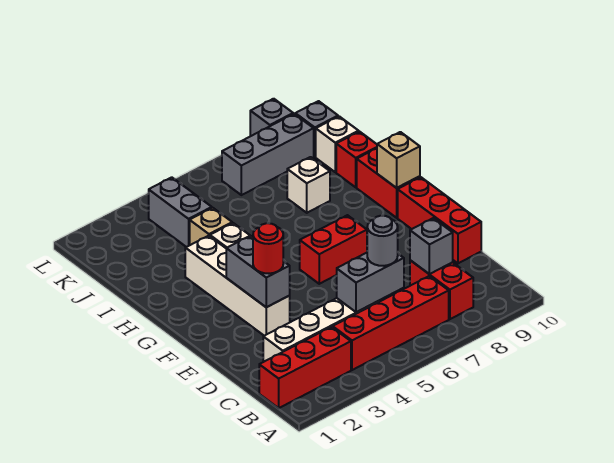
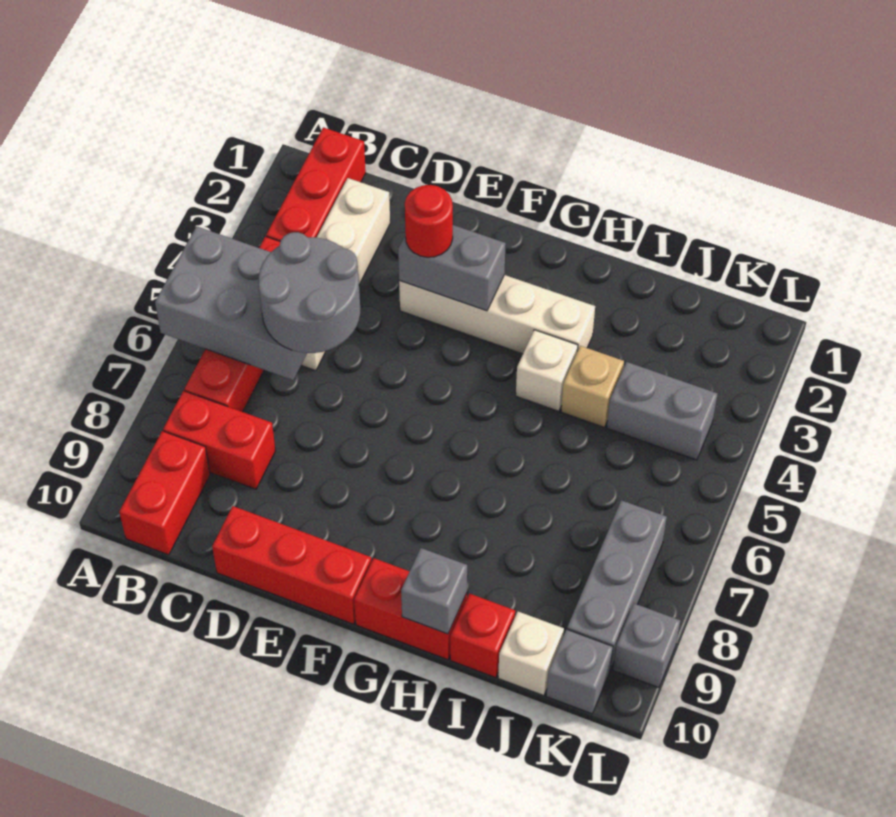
grey 1x2 brick [337,253,404,312] -> grey 2x3 brick [155,226,307,380]
grey 1x1 round brick [367,216,398,266] -> grey 2x2 round brick [259,232,360,353]
grey 1x1 brick [410,218,453,274] -> grey 1x1 brick moved to [401,548,467,634]
red 1x2 brick [300,215,367,284] -> red 1x2 brick moved to [119,431,210,555]
tan 1x1 brick [377,132,420,188] -> none
white 1x1 brick [287,157,330,213] -> none

